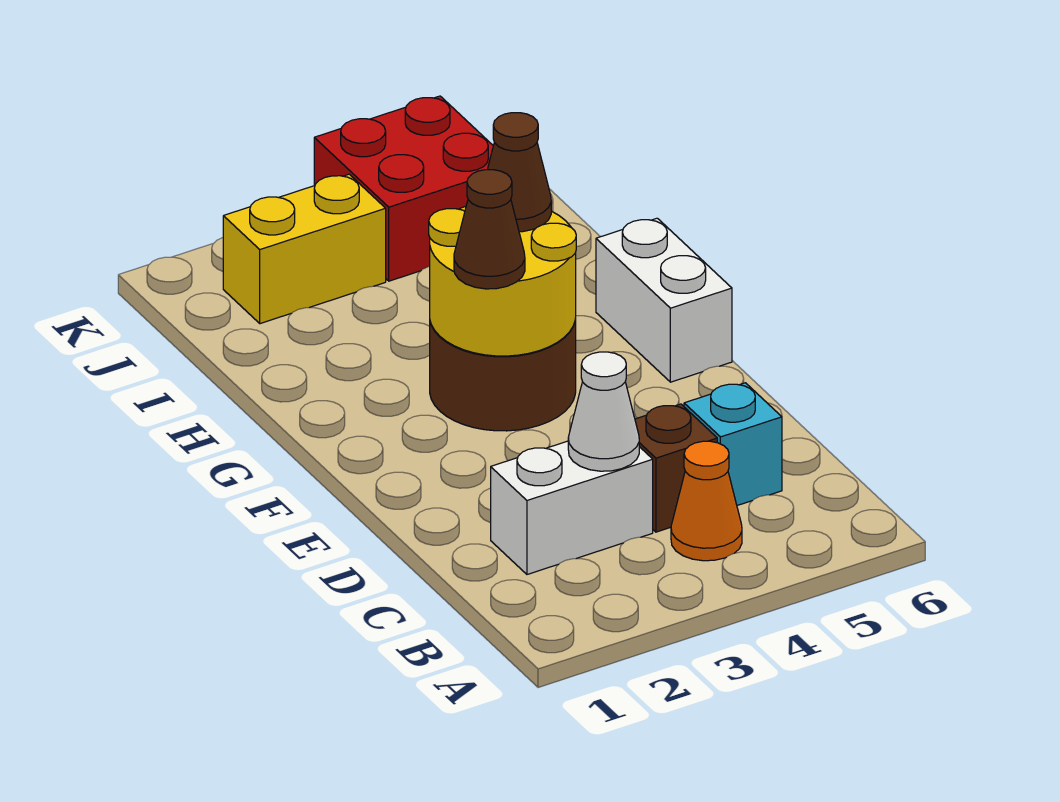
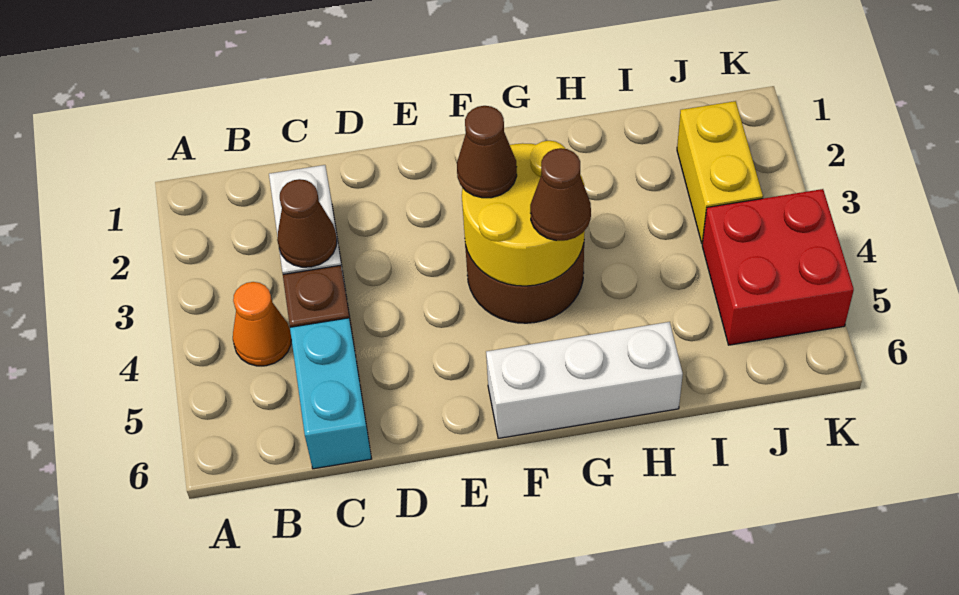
white 1x1 cone [568,352,639,471] -> brown 1x1 cone [277,179,337,267]
cyan 1x1 brick [684,383,782,505] -> cyan 1x2 brick [290,318,372,469]
white 1x2 brick [596,218,732,382] -> white 1x3 brick [486,322,683,438]

